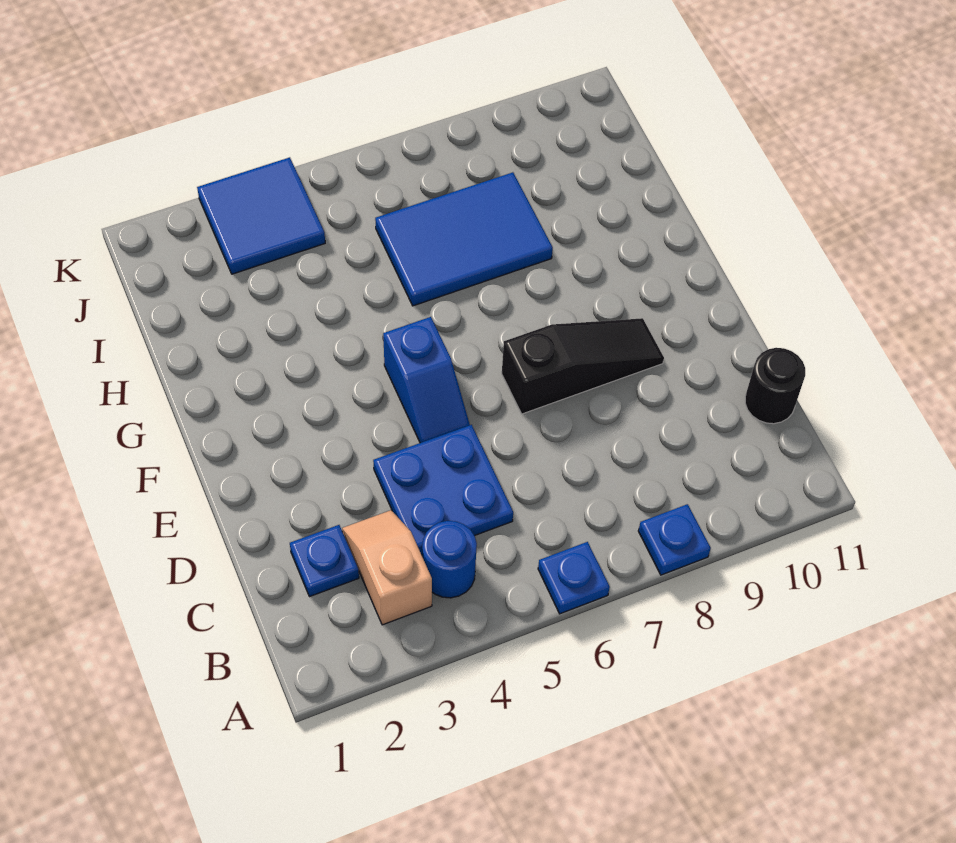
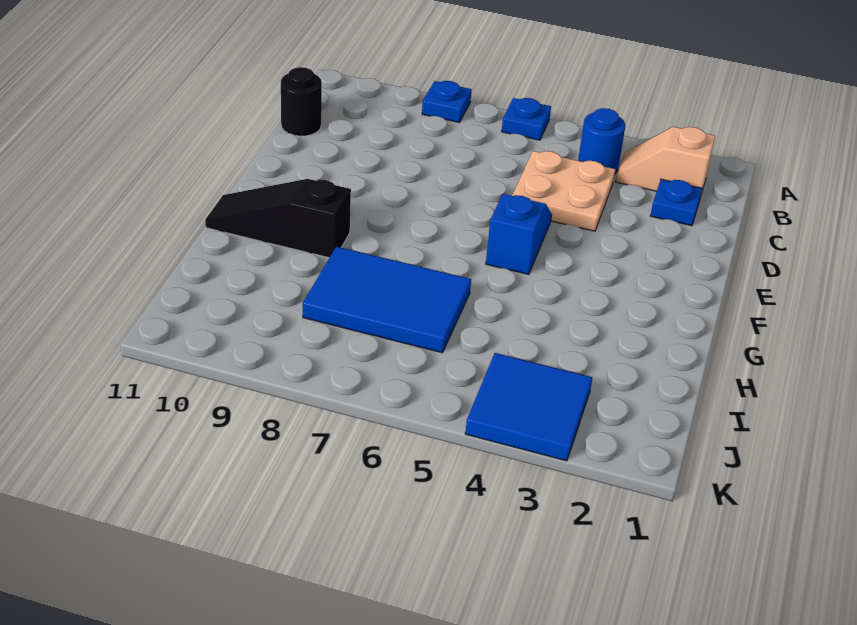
tan 1x2 slope [342,510,432,625] -> tan 1x2 slope turned to [616,127,715,197]
blue 2x2 plate [373,425,513,555] -> tan 2x2 plate [512,151,615,231]
black 1x3 slope [502,318,664,414] -> black 1x3 slope moved to [205,179,351,258]

